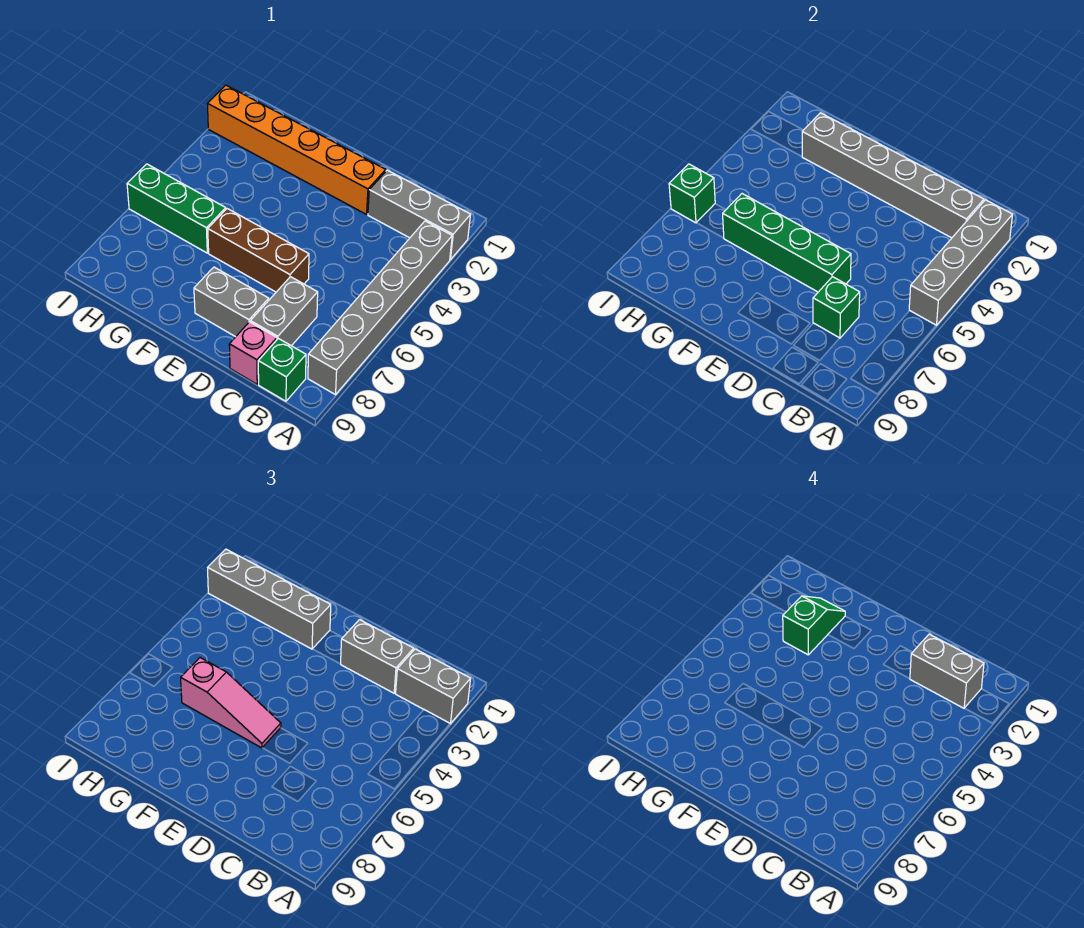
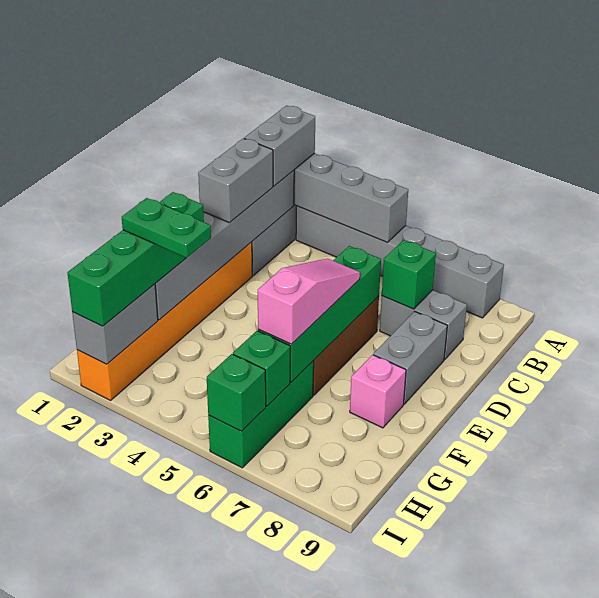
grey 1x2 brick [910,634,984,708] -> grey 1x2 brick moved to [72,284,158,364]
green 1x1 brick [258,338,306,401] -> green 1x1 brick moved to [233,331,290,406]
pink 1x1 brick [229,322,277,384] -> pink 1x1 brick moved to [350,355,406,428]
grey 1x4 brick [208,549,331,649] -> green 1x4 brick [68,192,204,326]
green 1x2 slope [783,596,845,655] -> green 1x2 plate [122,198,211,258]

